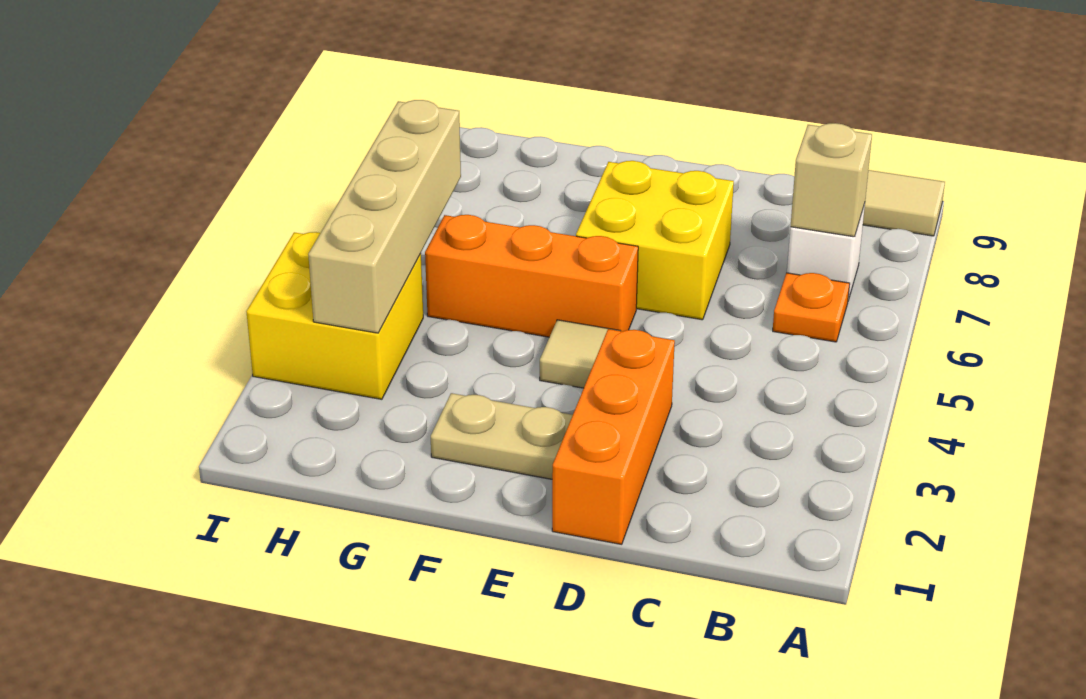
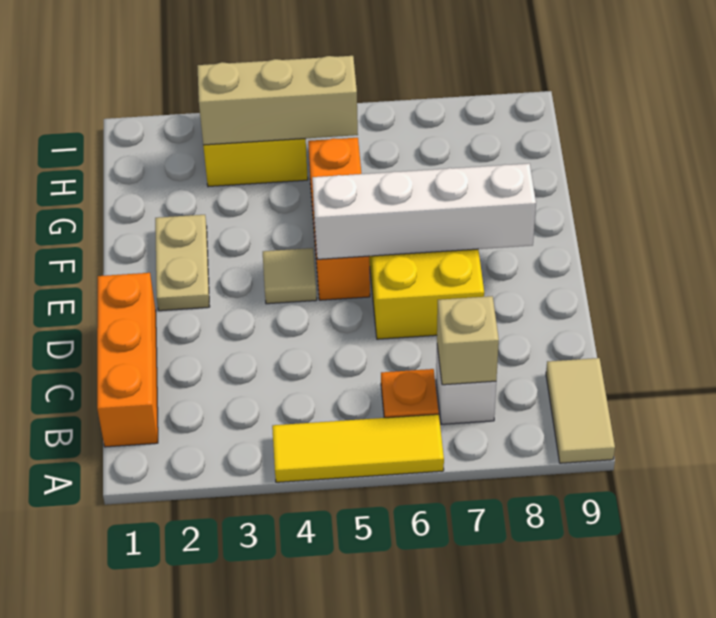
none -> yellow 1x3 tile [272,414,444,482]
orange 1x3 brick [552,329,675,544] -> orange 1x3 brick turned to [97,273,158,447]
none -> white 1x4 brick [312,163,536,259]
tan 1x4 brick [308,100,461,333] -> tan 1x3 brick [197,56,358,145]

